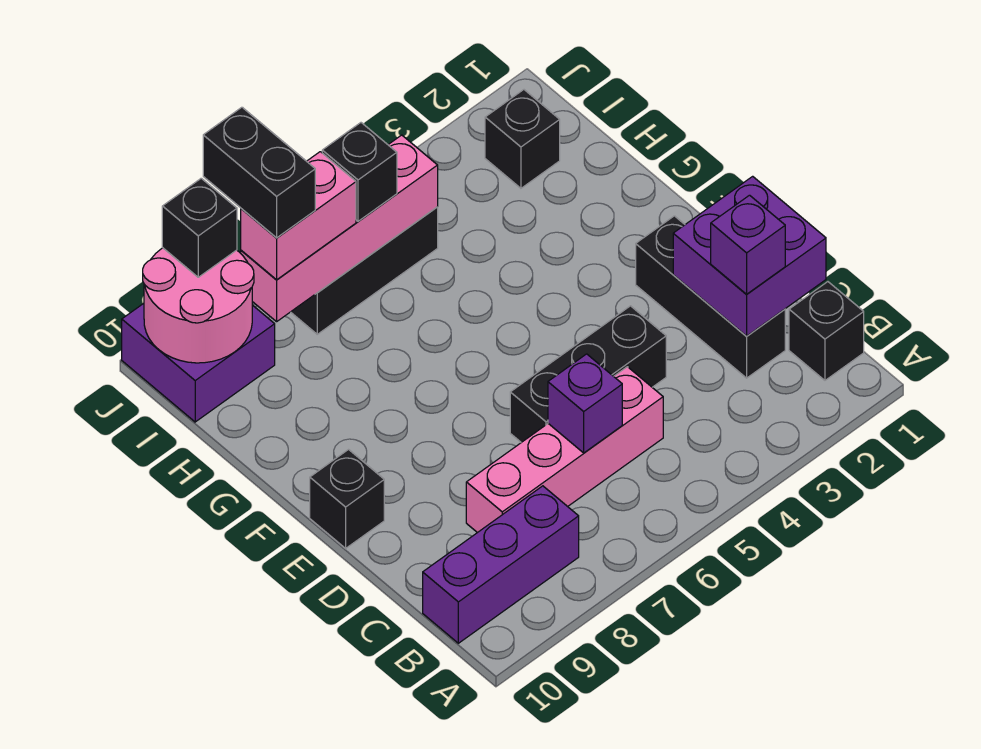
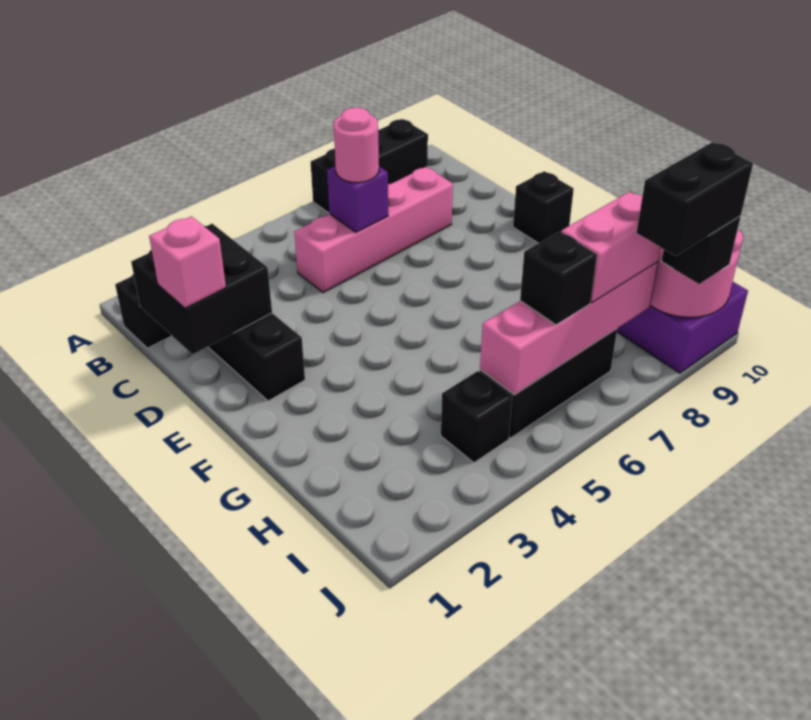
purple 1x3 brick [423,486,579,643] -> none
purple 2x2 brick [673,176,826,336] -> black 2x2 brick [131,224,272,354]
purple 1x1 brick [711,195,785,294] -> none
none -> pink 1x1 round brick [334,108,379,183]
none -> pink 1x1 brick [149,216,226,308]
black 1x3 brick [510,306,666,442] -> black 1x3 brick moved to [311,119,428,213]
black 1x1 brick [485,90,560,188] -> black 1x1 brick moved to [441,371,512,463]
black 1x2 brick [203,107,315,238] -> black 1x2 brick turned to [637,142,753,256]

